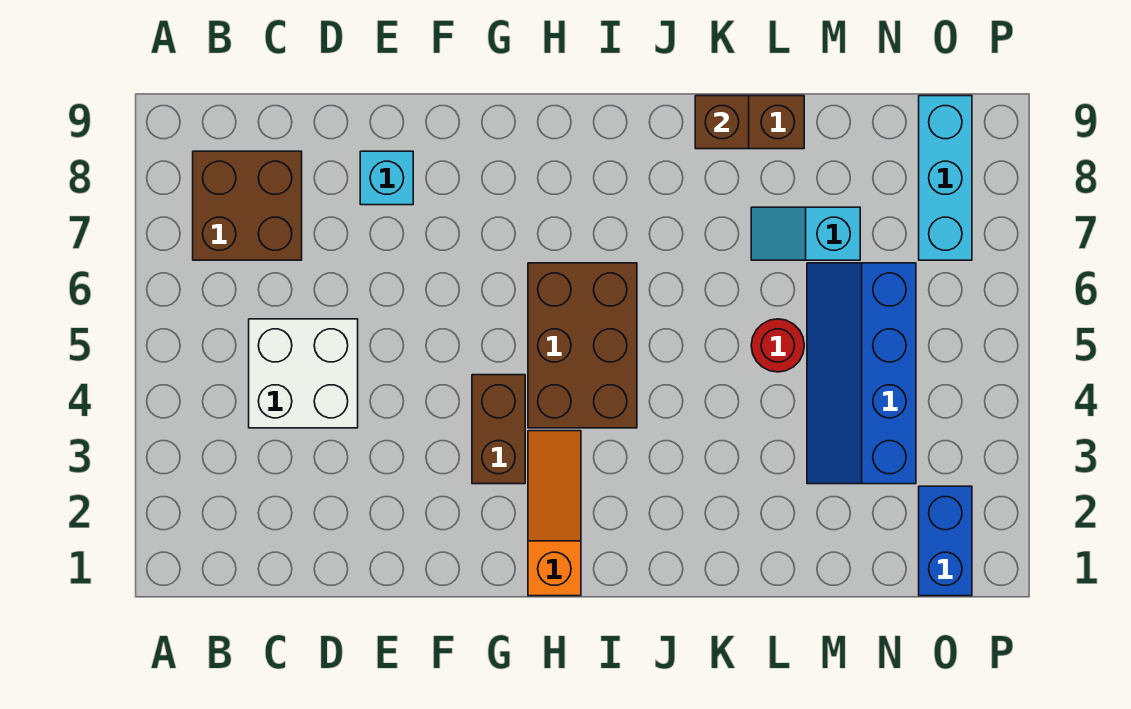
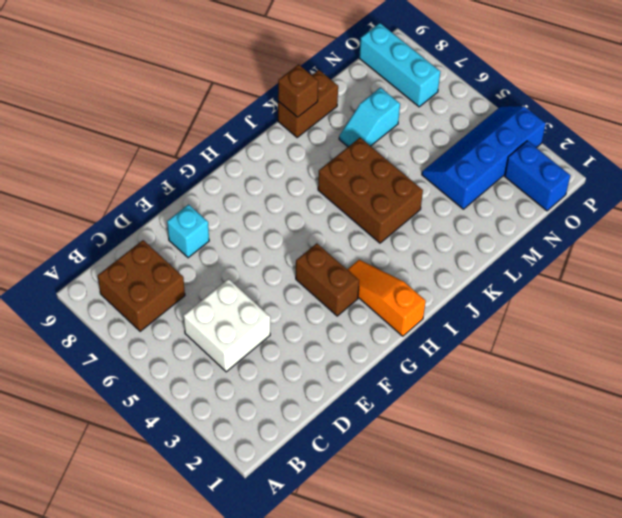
brown 2x3 brick [528,263,637,428] -> brown 2x3 brick moved to [318,138,423,243]
red 1x1 round brick [751,319,804,372] -> none
blue 2x4 slope [807,263,916,484] -> blue 2x4 slope turned to [422,106,546,209]

